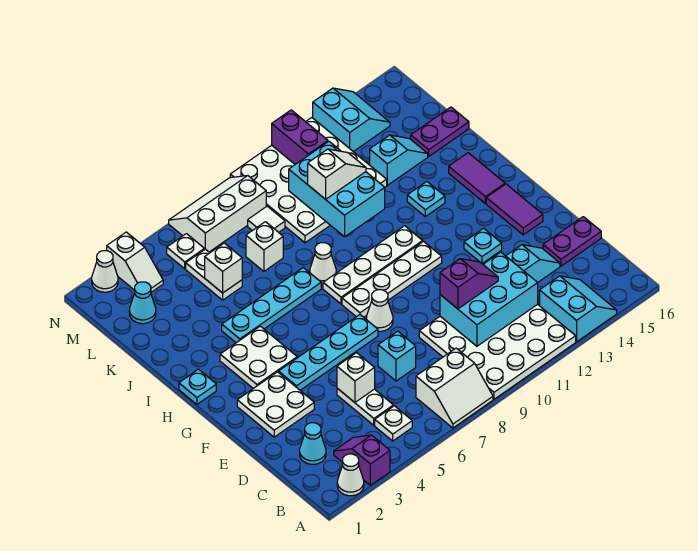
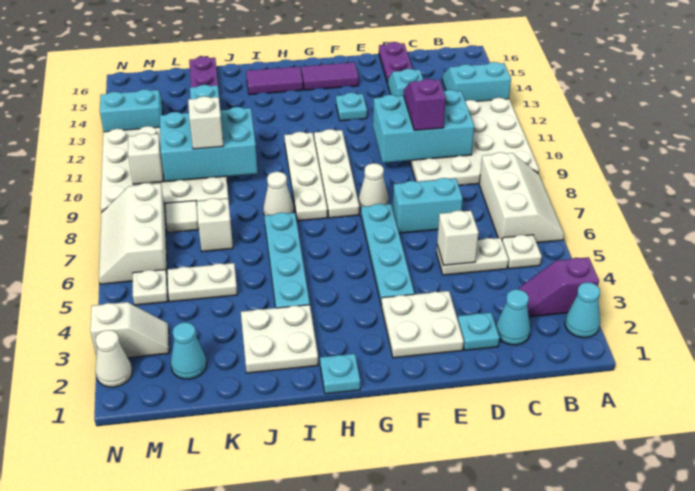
white 1x1 cone [337,454,364,496] -> cyan 1x1 cone [565,282,600,338]
white 2x2 slope [416,348,493,428] -> white 2x3 slope [479,152,564,243]
cyan 2x3 brick [440,252,538,346] -> cyan 2x3 brick turned to [373,90,474,163]
cyan 1x1 brick [378,331,416,381] -> cyan 1x2 brick [393,178,463,233]
white 2x2 plate [220,326,297,388] -> white 2x2 plate moved to [241,305,318,373]
cyan 1x1 plate [407,182,445,216] -> cyan 1x1 plate moved to [458,313,500,350]
white 1x1 brick [205,243,242,293] -> white 1x1 brick moved to [128,133,163,184]
purple 1x2 brick [272,110,328,164] -> none

